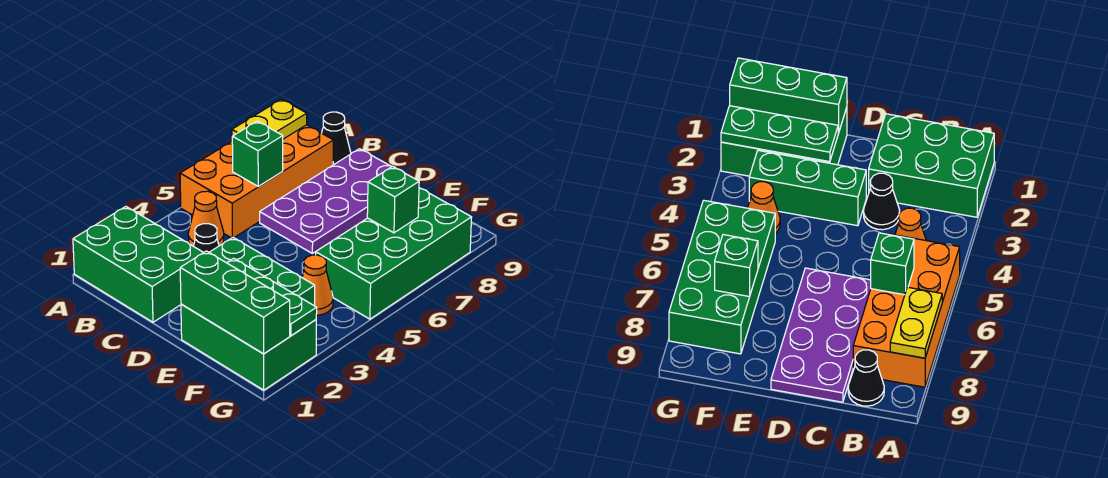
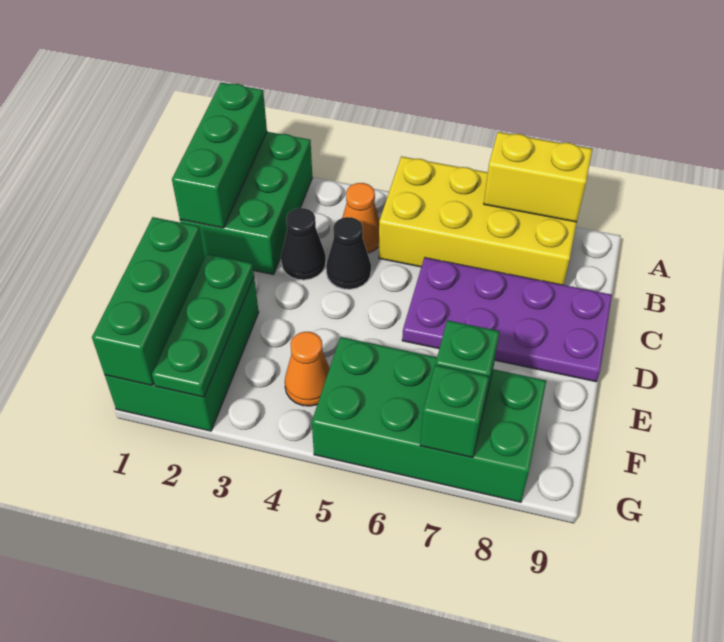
orange 2x4 brick [180,125,334,238] -> yellow 2x4 brick [379,156,577,285]
yellow 1x2 plate [232,99,307,139] -> yellow 1x2 brick [484,132,592,222]
green 1x1 brick [232,121,283,186] -> green 1x1 brick moved to [420,365,489,458]
black 1x1 cone [322,112,351,165] -> black 1x1 cone moved to [326,217,371,289]
green 1x3 brick [209,237,315,306] -> green 1x3 brick moved to [172,83,267,228]

